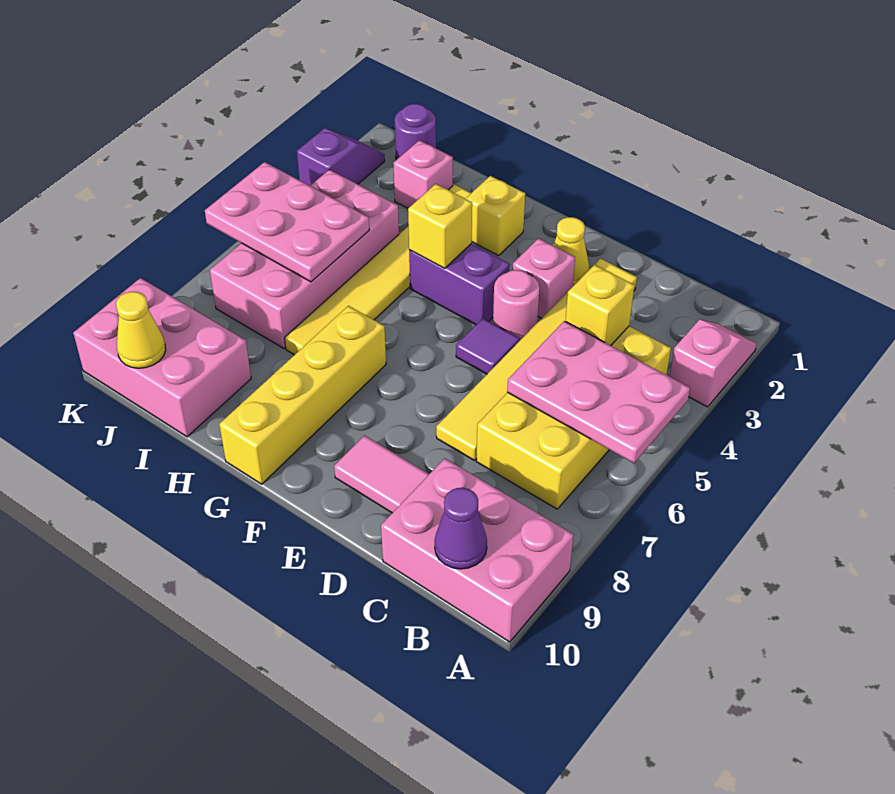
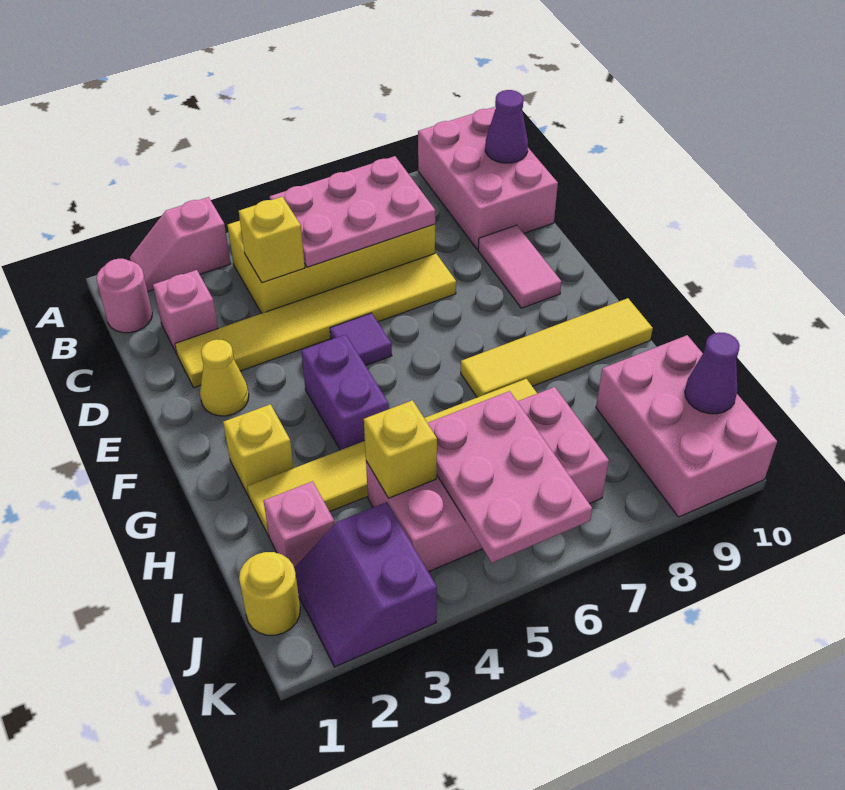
pink 2x3 plate [507,321,690,463] -> pink 2x3 plate turned to [270,156,435,267]
pink 1x1 brick [512,238,575,318] -> pink 1x1 brick moved to [153,270,218,354]
pink 1x1 round brick [493,270,540,341] -> pink 1x1 round brick moved to [96,259,152,333]
yellow 1x1 brick [408,184,472,268] -> yellow 1x1 brick moved to [364,400,437,498]
yellow 1x4 brick [219,306,386,484] -> yellow 1x4 tile [461,298,653,397]
purple 1x1 round brick [395,104,436,160] -> yellow 1x1 round brick [239,552,300,635]
yellow 1x1 cone [116,292,166,368] -> purple 1x1 cone [685,332,740,414]
purple 1x2 slope [297,128,385,186] -> purple 2x2 slope [294,502,437,667]

